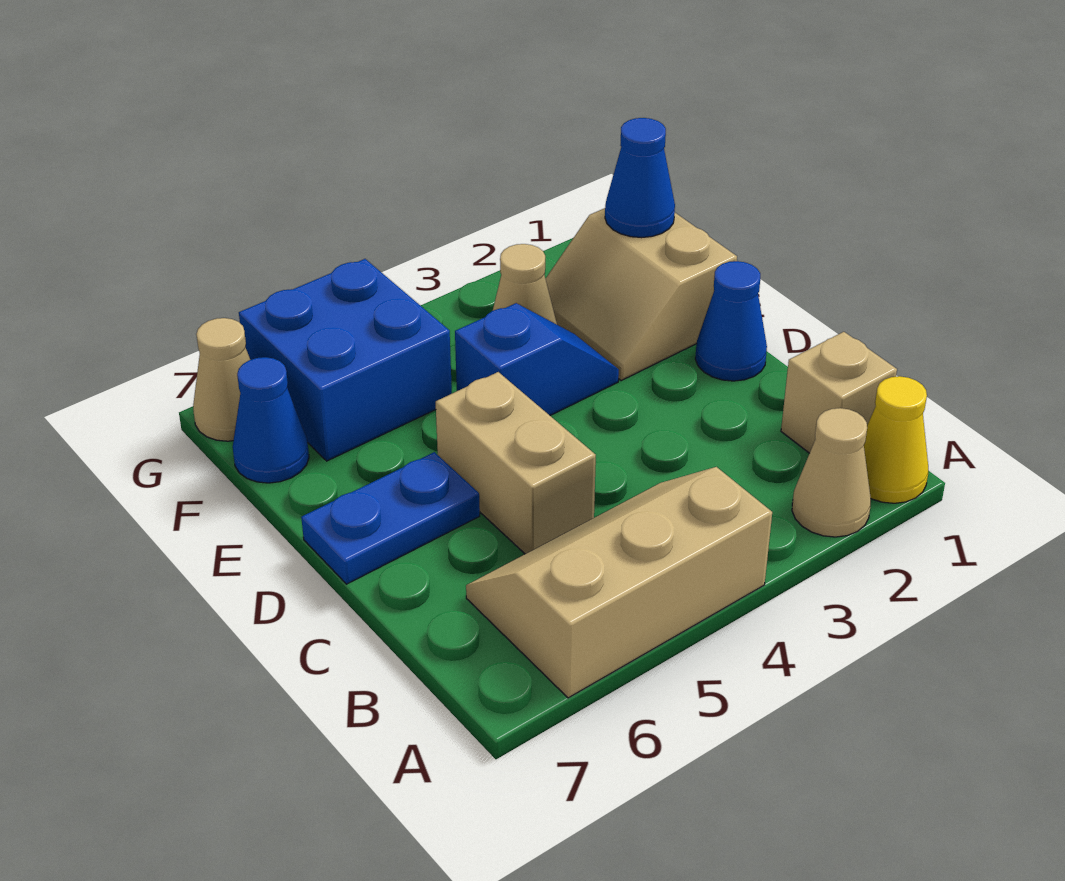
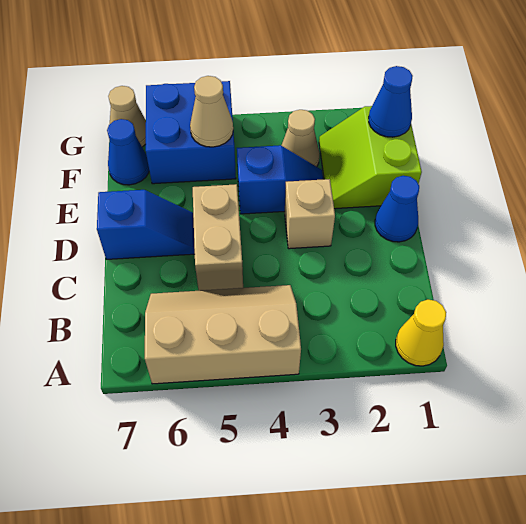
tan 1x1 cone [792,408,871,537] -> tan 1x1 cone moved to [190,76,233,147]
tan 1x1 brick [781,332,897,453] -> tan 1x1 brick moved to [285,179,335,249]
blue 1x2 plate [301,452,480,584] -> blue 1x2 slope [97,190,195,259]
tan 2x2 slope [545,208,737,381] -> lime 2x2 slope [319,106,422,209]

